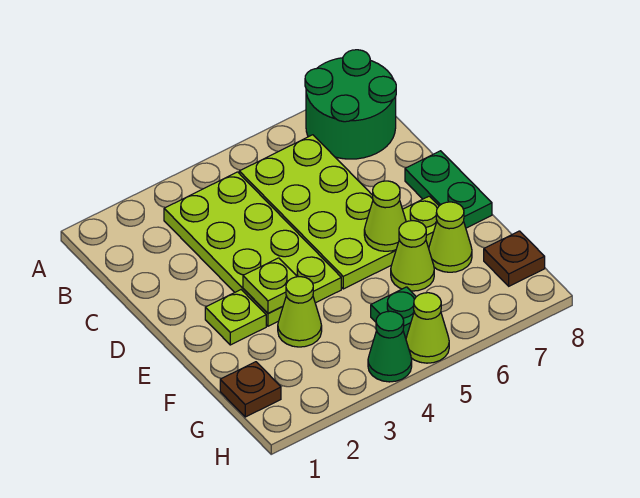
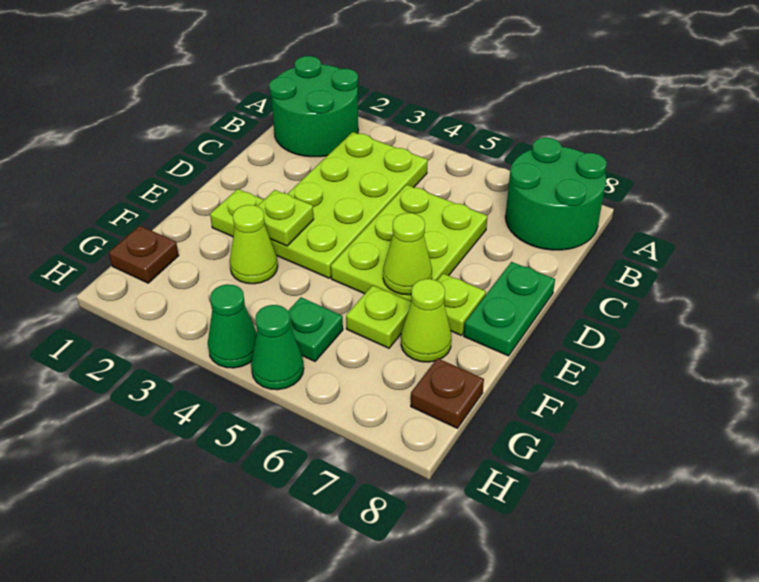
none -> green 2x2 round brick [269,56,358,157]
lime 2x4 plate [239,135,396,289] -> lime 2x3 plate [331,185,488,302]
lime 1x1 cone [391,221,434,291] -> lime 1x1 plate [346,285,411,348]
lime 1x1 cone [406,293,449,363] -> green 1x1 cone [251,305,304,390]

